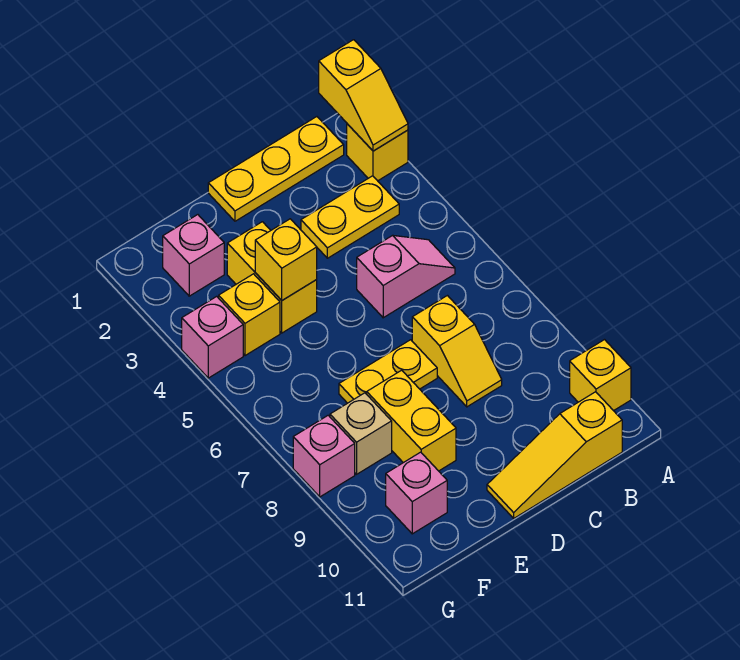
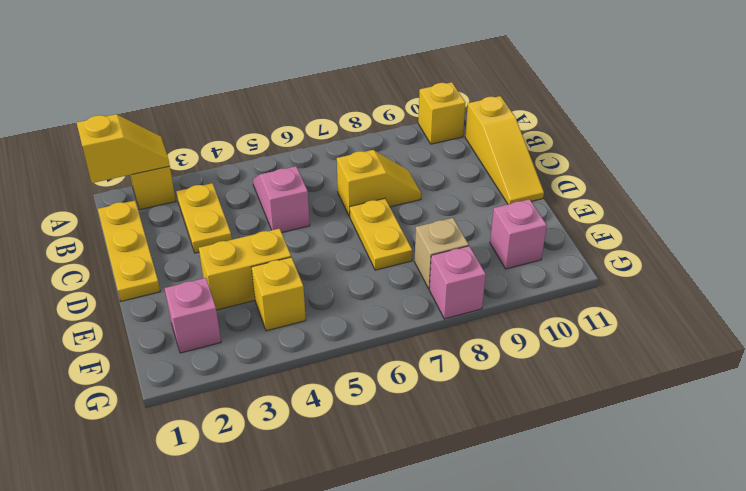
yellow 1x1 brick [255,219,317,300] -> none
yellow 1x2 brick [367,370,456,471] -> none
pink 1x1 brick [182,296,243,378] -> none

